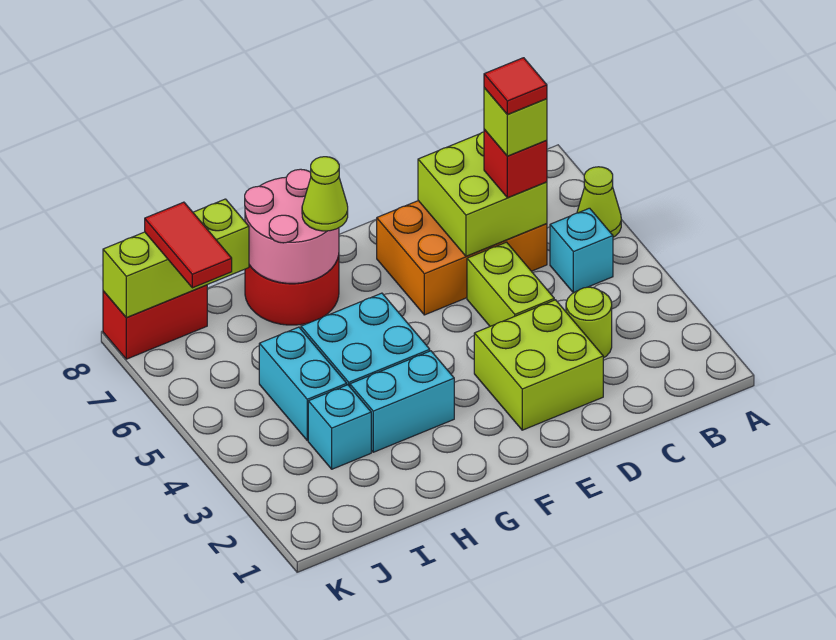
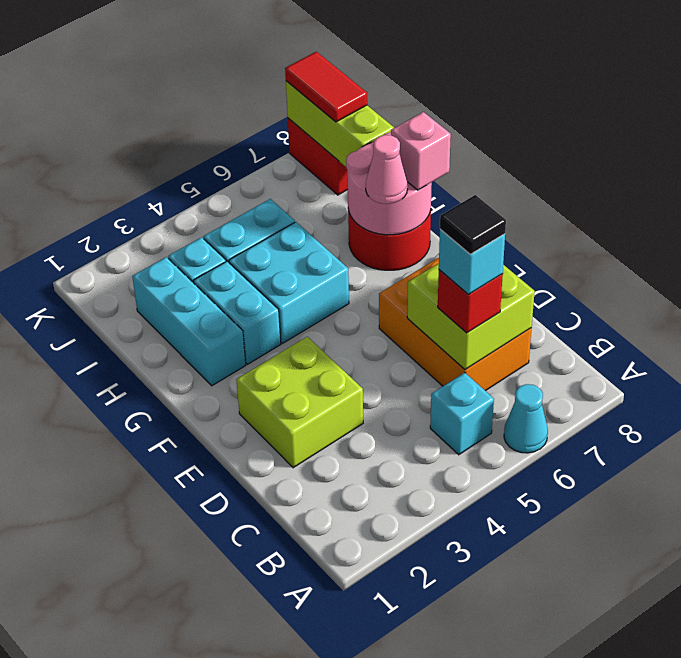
lime 1x1 cone [577,167,621,237] -> cyan 1x1 cone [504,384,548,453]
lime 1x1 round brick [566,287,612,358] -> none
lime 1x1 brick [484,88,547,156] -> cyan 1x1 brick [439,229,505,295]
red 1x1 tile [484,58,547,114] -> black 1x1 tile [440,195,506,254]
lime 1x2 brick [467,242,554,326] -> none
none -> cyan 1x3 brick [132,257,246,386]
lime 1x1 cone [302,157,348,231] -> pink 1x1 cone [366,135,408,204]
none -> pink 1x1 brick [391,112,451,190]
red 1x2 tile [145,202,232,288] -> red 1x2 tile turned to [285,52,367,122]

